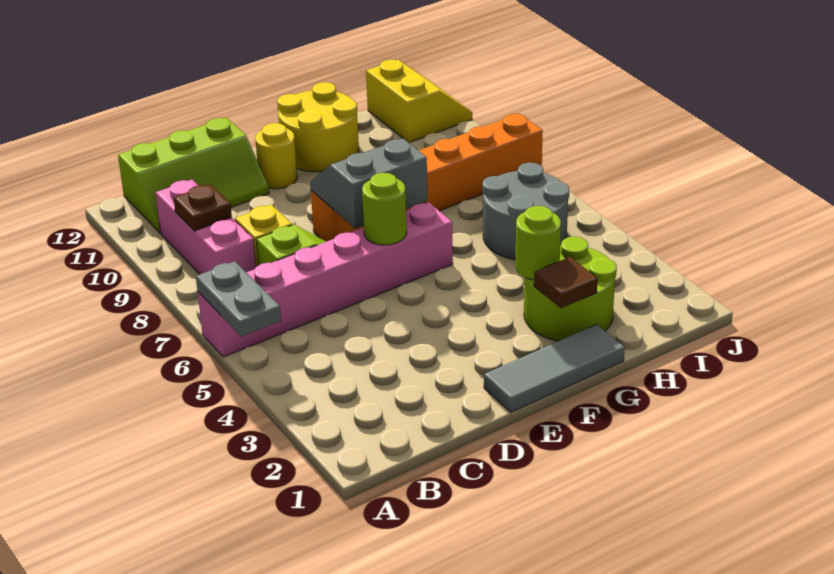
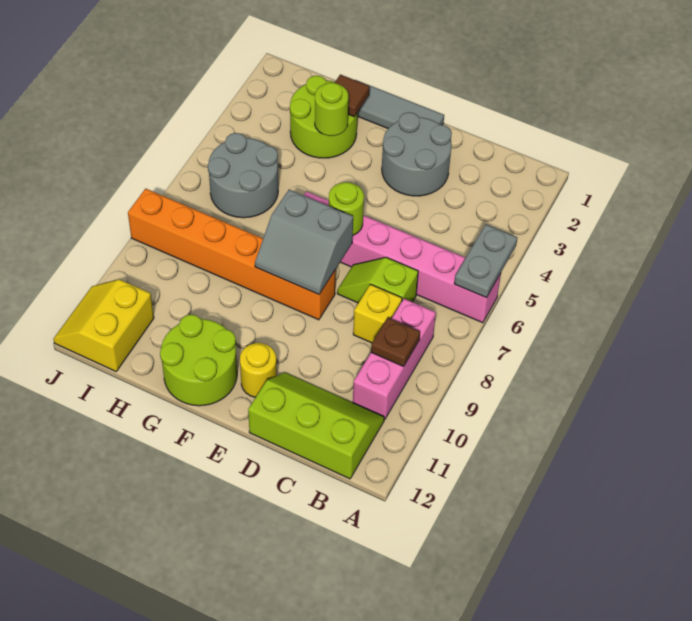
none -> grey 2x2 round brick [382,112,452,196]
yellow 2x2 round brick [277,82,359,172] -> lime 2x2 round brick [160,314,237,406]

